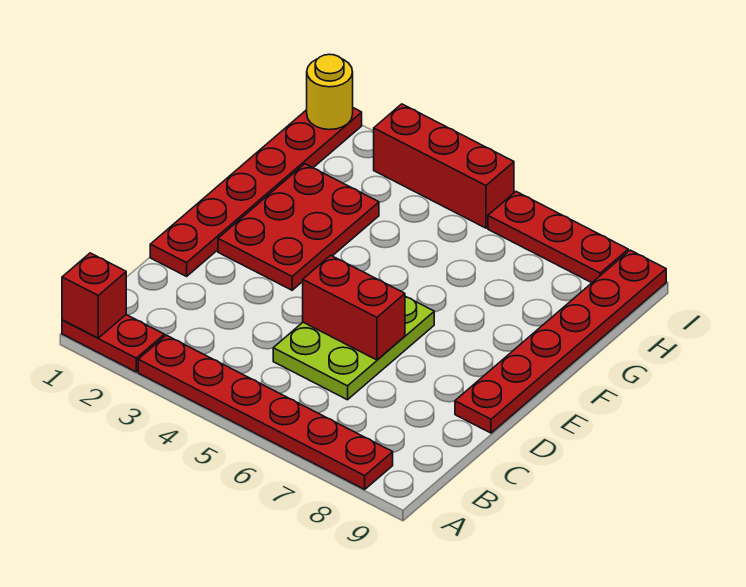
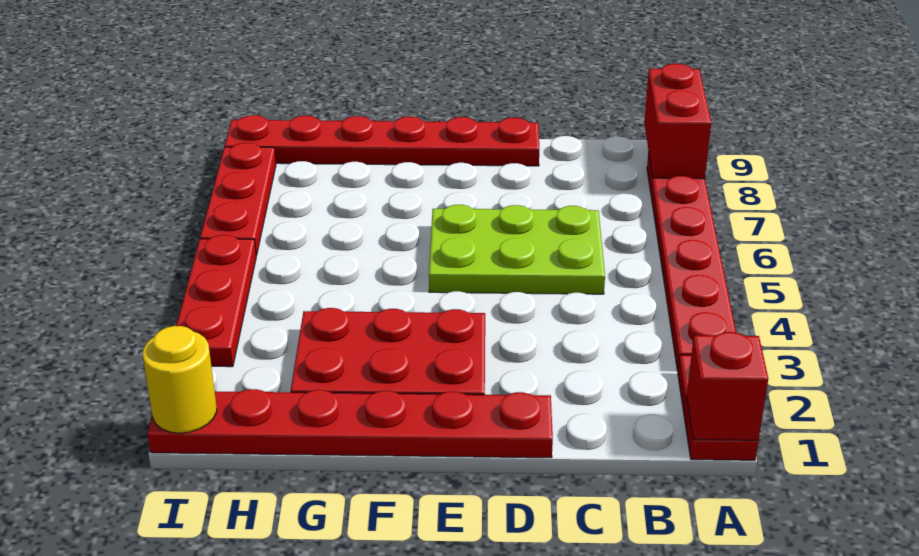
red 1x2 brick [303,255,405,360] -> red 1x2 brick moved to [644,64,711,179]
red 1x3 brick [374,104,514,228] -> red 1x3 plate [176,235,256,367]

